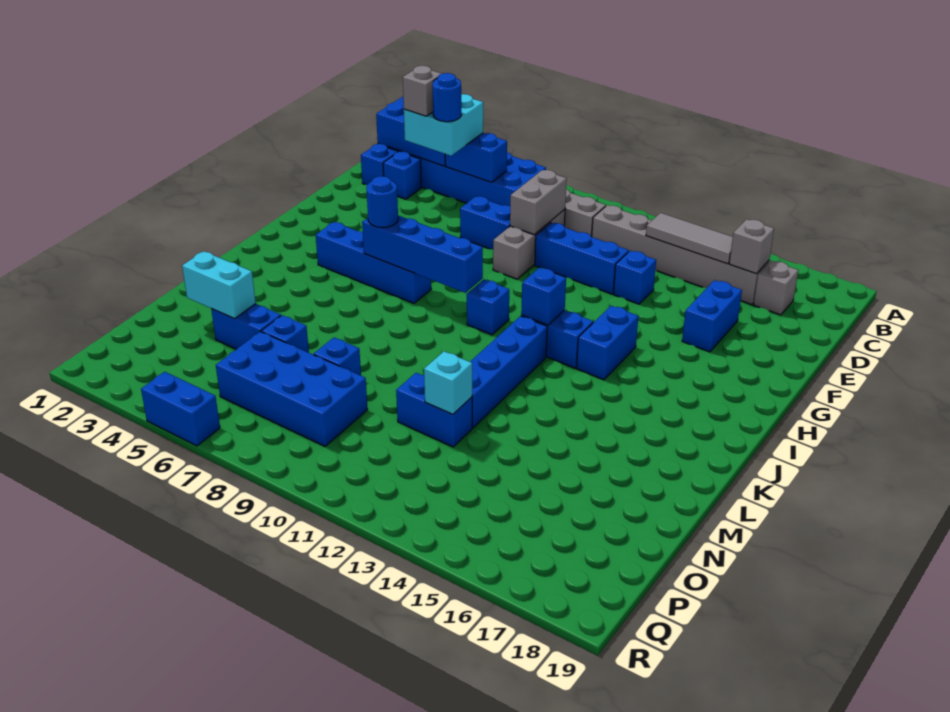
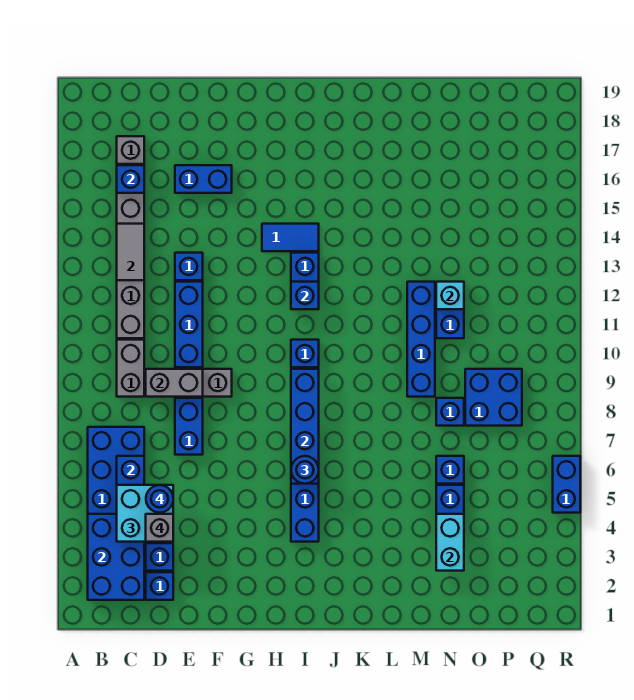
grey 1x3 tile [646,213,733,264] -> grey 1x2 tile [117,224,144,280]
grey 1x1 brick [729,219,774,274] -> blue 1x1 brick [117,165,144,193]
blue 1x2 brick [577,306,638,380] -> blue 1x2 tile [262,224,319,251]
blue 1x4 brick [470,316,547,428] -> blue 1x4 brick turned to [407,282,435,397]
blue 2x4 brick [216,332,368,446] -> blue 2x2 brick [465,369,522,426]

